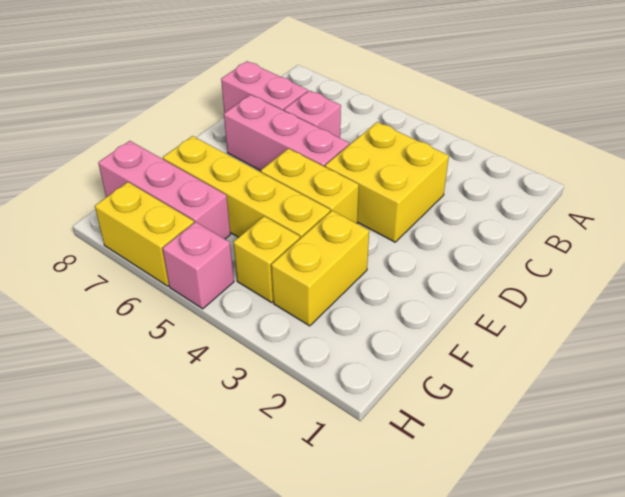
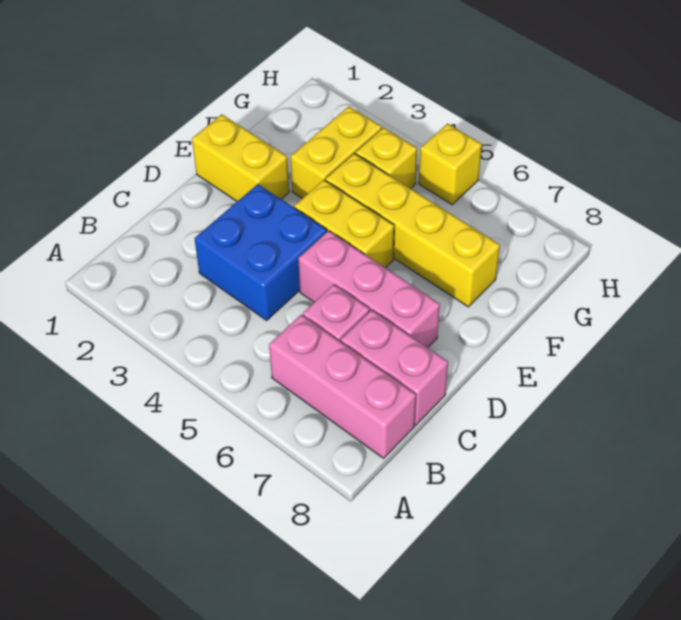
yellow 2x2 brick [325,122,449,242] -> blue 2x2 brick [195,184,327,320]
pink 1x3 brick [98,141,231,239] -> pink 1x3 brick moved to [269,315,416,458]
pink 1x1 brick [163,222,234,309] -> yellow 1x1 brick [419,124,482,205]
yellow 1x2 brick [95,182,194,286] -> yellow 1x2 brick moved to [192,114,289,201]

